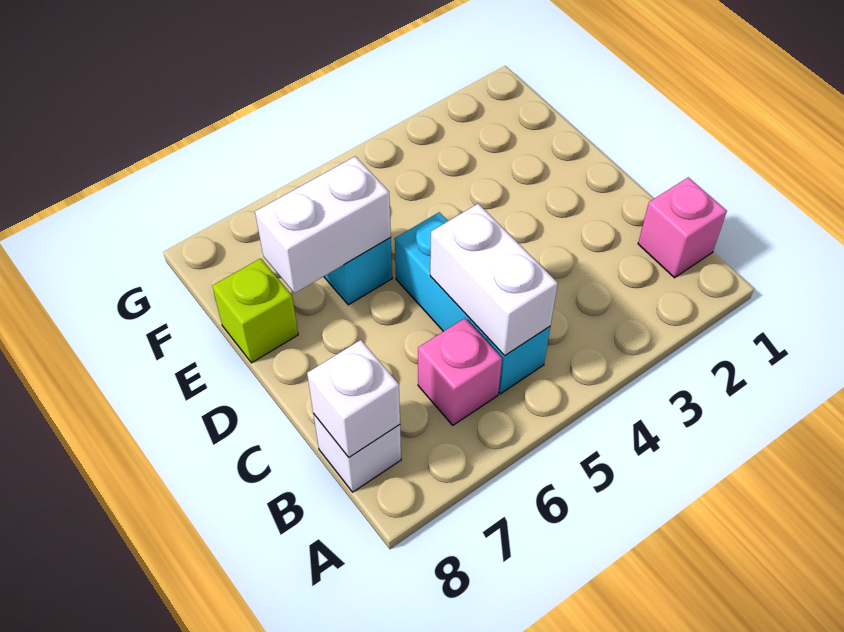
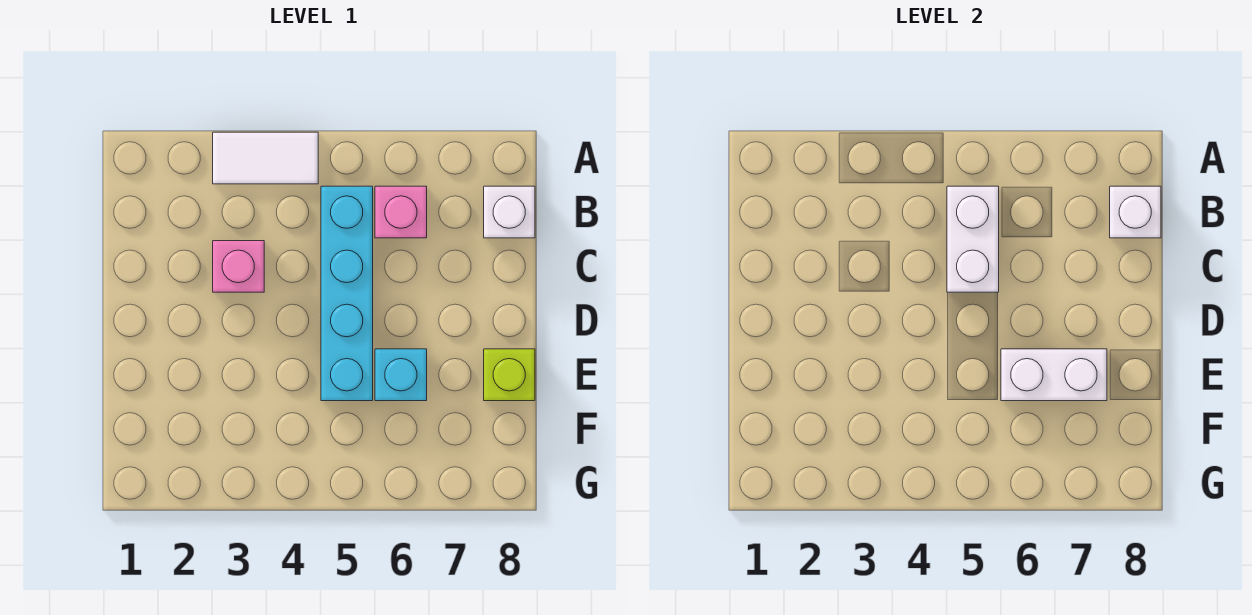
none -> white 1x2 tile [213,132,318,184]
pink 1x1 brick [638,177,727,278] -> pink 1x1 brick moved to [213,241,264,292]
cyan 1x3 brick [395,212,550,394] -> cyan 1x4 brick [321,186,373,401]

